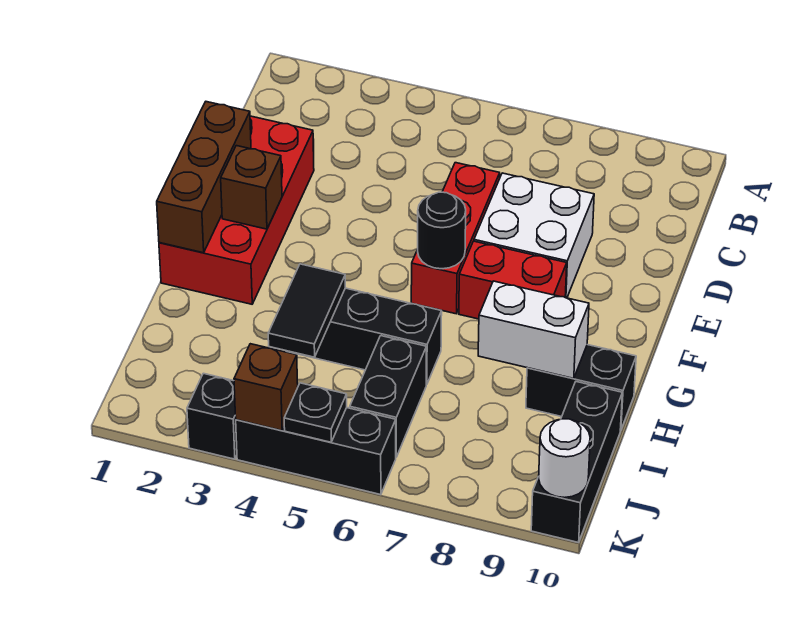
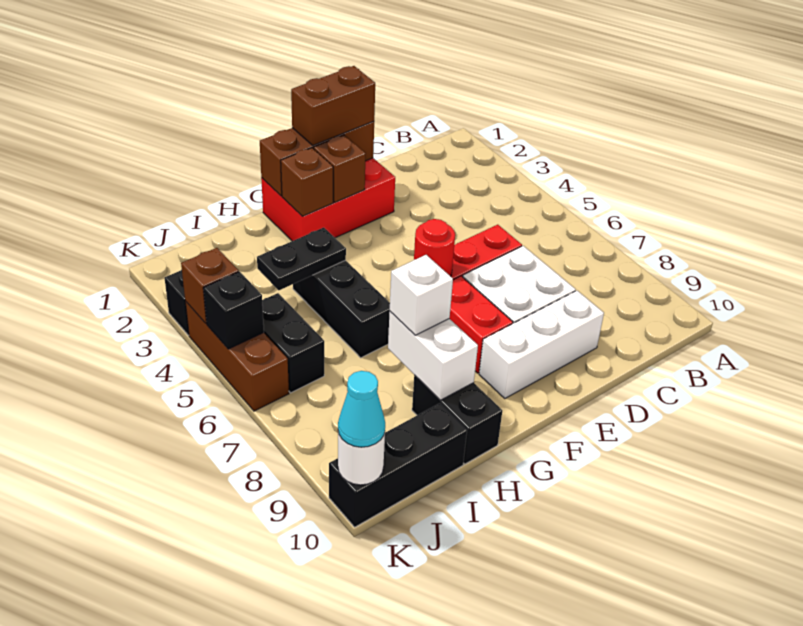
red 2x4 brick [159,116,314,304] -> red 2x3 brick [261,158,395,241]
none -> white 1x3 brick [479,291,604,398]
none -> brown 1x2 brick [291,66,375,145]
black 1x1 round brick [418,192,466,269] -> red 1x1 round brick [414,219,455,276]
none -> brown 1x1 brick [281,148,333,216]
black 1x2 tile [268,264,345,357] -> black 1x2 plate [257,228,346,290]
none -> white 1x1 brick [390,255,453,335]
black 1x2 brick [350,336,426,457] -> black 1x2 brick turned to [262,293,324,393]
black 1x3 brick [236,408,396,495] -> brown 1x3 brick [185,301,289,411]
black 1x1 plate [284,383,347,442] -> black 1x1 brick [203,272,264,349]
none -> cyan 1x1 cone [338,371,385,447]

